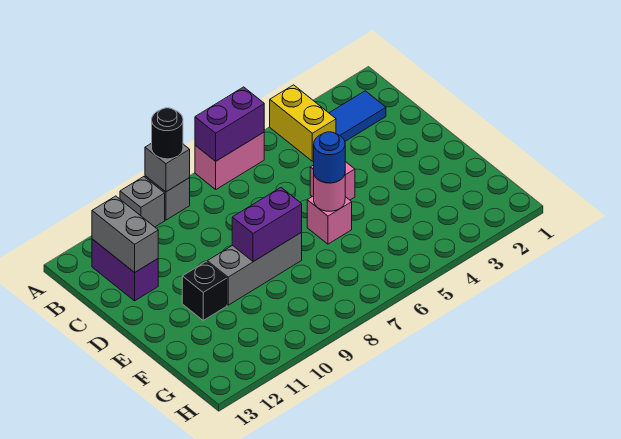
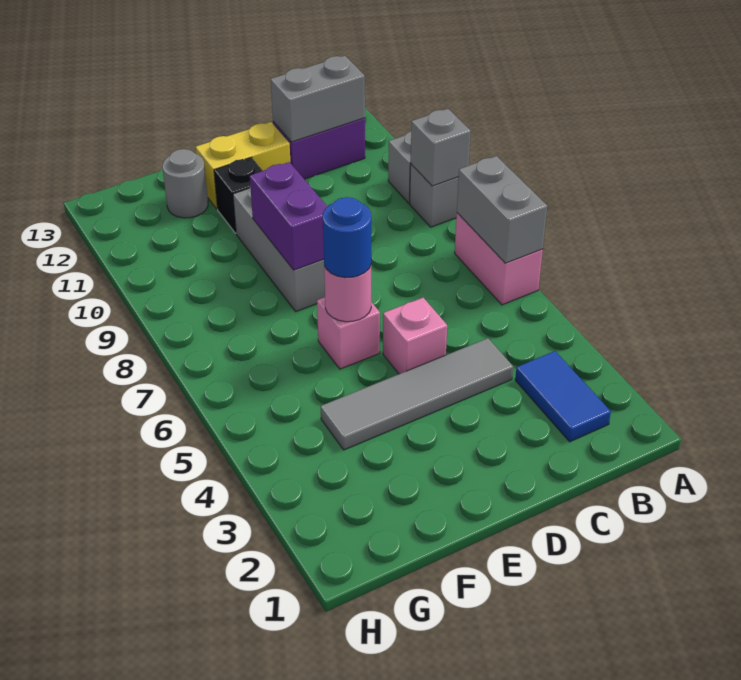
yellow 1x2 brick [270,85,336,161] -> yellow 1x2 brick moved to [196,122,290,209]
purple 1x2 brick [195,87,264,161] -> grey 1x2 brick [457,156,547,263]
black 1x1 round brick [152,108,183,159] -> none
none -> grey 1x4 tile [321,338,513,450]
none -> grey 1x1 round brick [162,149,208,218]

